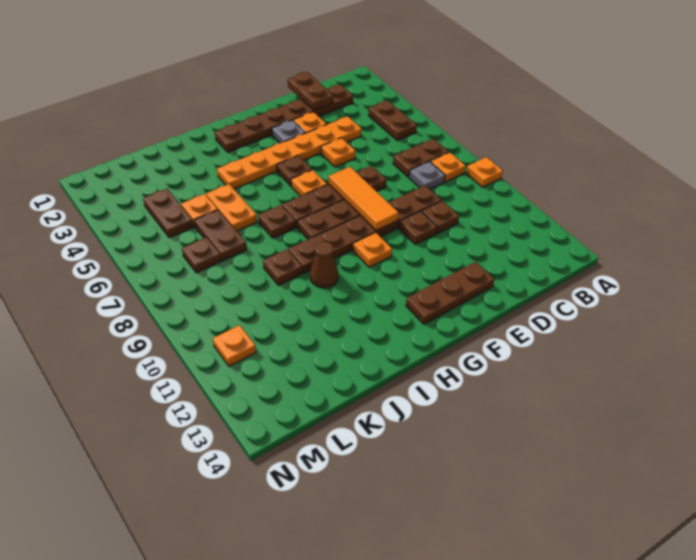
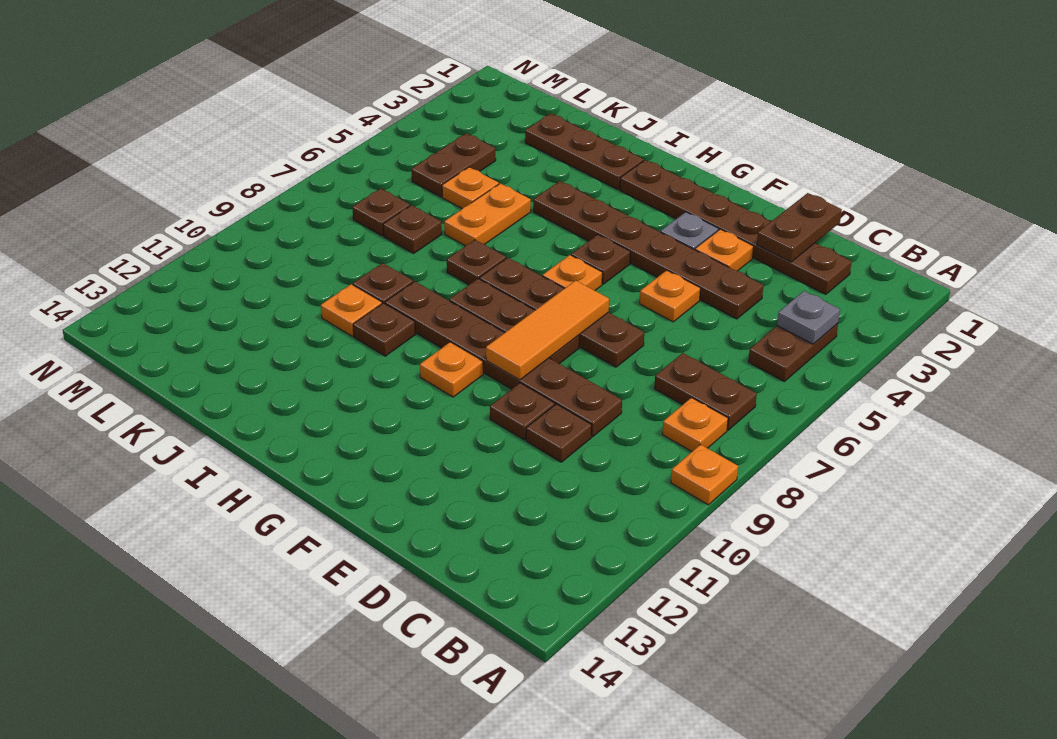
grey 1x1 plate [409,161,445,189] -> grey 1x1 plate moved to [777,291,840,344]
orange 1x6 plate [217,116,362,189] -> brown 1x6 plate [533,181,764,319]
brown 1x3 plate [406,262,494,324] -> brown 1x3 plate moved to [525,113,644,189]
brown 1x1 cone [310,242,338,288] -> brown 1x1 plate [353,303,416,356]
brown 1x2 plate [194,210,247,261] -> brown 1x1 plate [383,205,442,253]
orange 1x1 plate [213,325,256,366] -> orange 1x1 plate moved to [321,284,382,336]

